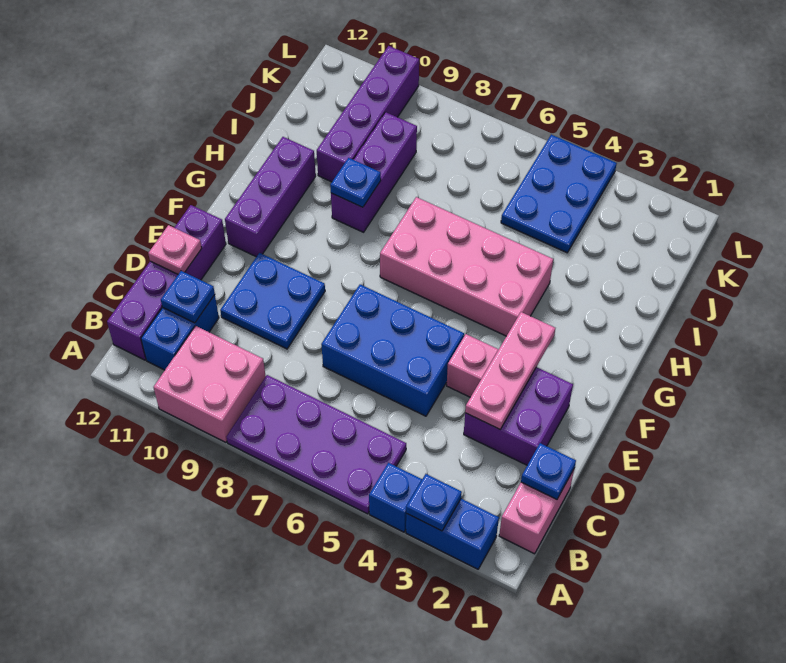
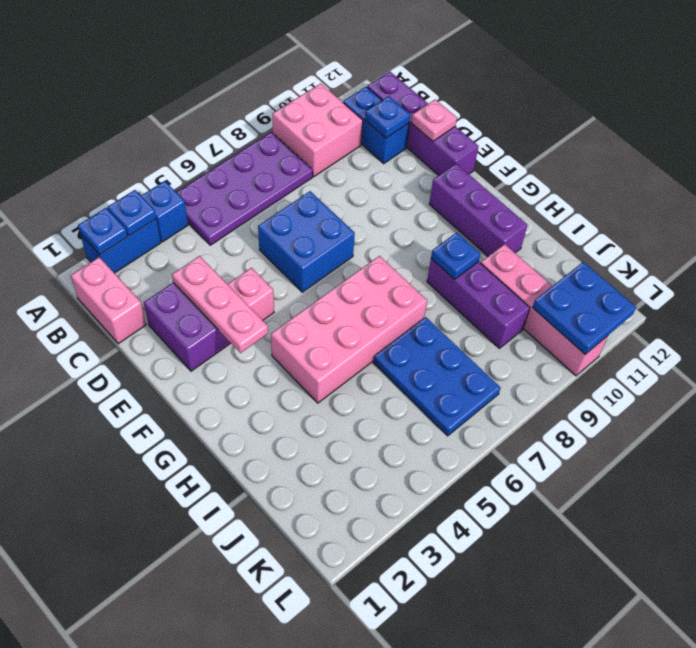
blue 1x1 plate [521,443,576,499] -> blue 1x1 plate moved to [78,208,128,255]
blue 2x3 brick [321,285,464,416] -> blue 2x2 brick [258,191,355,292]
blue 2x2 plate [220,253,325,349] -> blue 2x2 plate moved to [533,262,636,354]
purple 1x4 brick [317,46,419,182] -> pink 1x4 brick [481,244,608,376]
blue 2x3 plate [501,135,617,253] -> blue 2x3 plate moved to [374,317,501,436]

